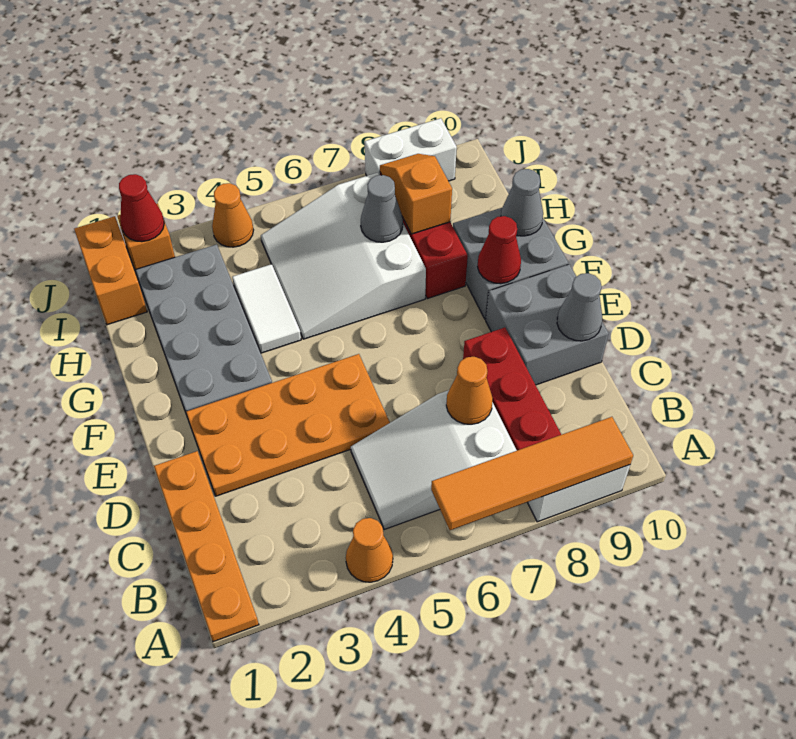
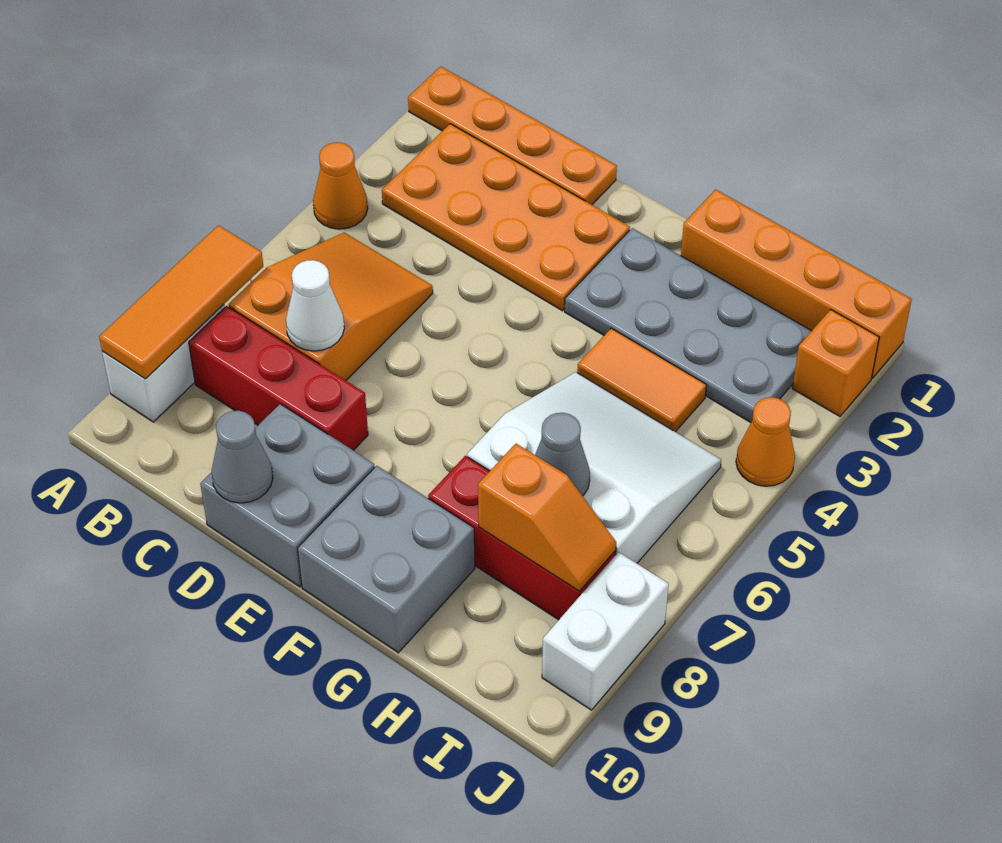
orange 1x4 tile [431,417,633,530] -> orange 1x3 tile [99,225,263,379]
white 2x3 slope [351,390,517,530] -> orange 2x3 slope [229,233,433,380]
orange 1x1 cone [446,357,493,424] -> white 1x1 cone [286,260,344,351]
orange 2x4 plate [186,354,390,496] -> orange 2x4 plate turned to [382,124,630,311]
red 1x1 cone [478,216,521,284] -> none
white 1x2 tile [232,264,301,353] -> orange 1x2 tile [577,328,706,432]
grey 1x1 cone [501,169,543,236] -> none
orange 1x2 brick [74,216,147,325] -> orange 1x4 brick [681,189,912,378]
red 1x1 cone [119,174,164,242] -> none

